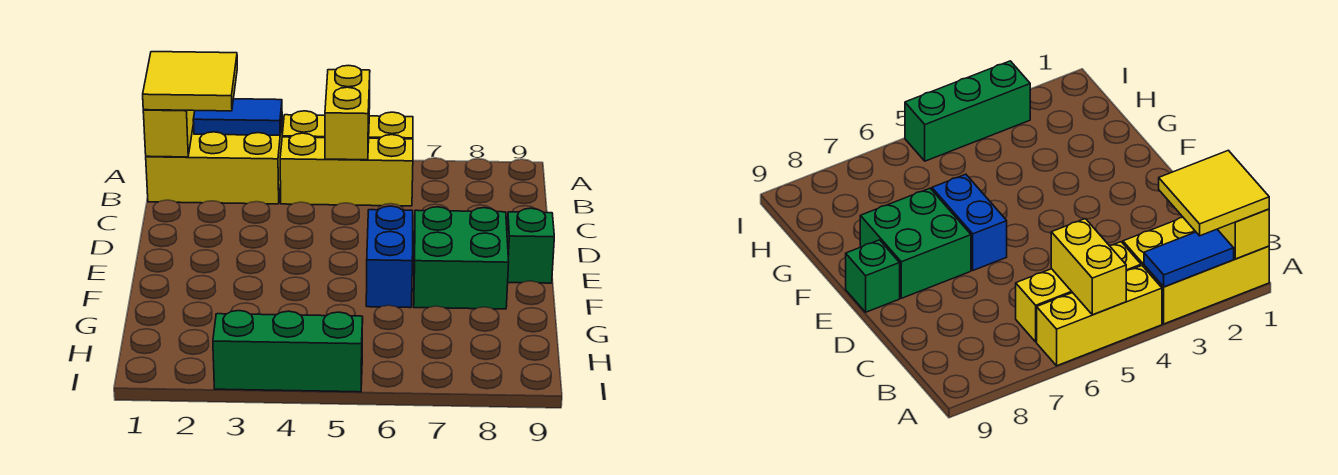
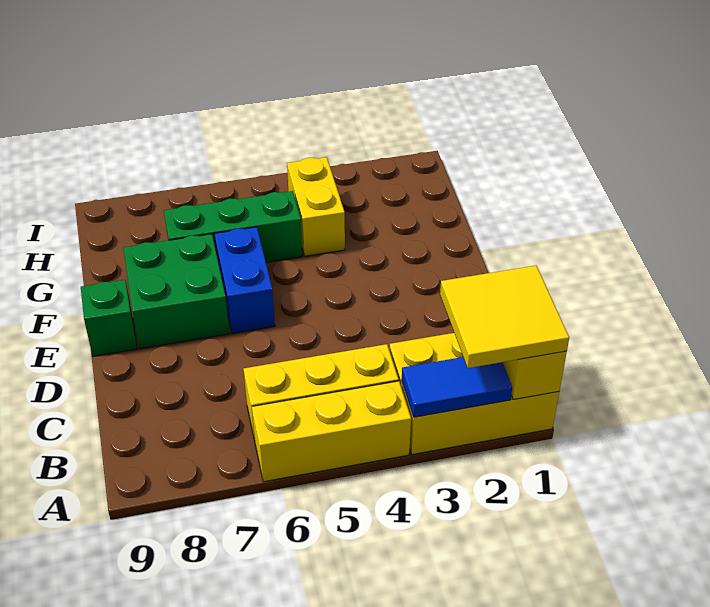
yellow 1x2 brick [325,65,370,160] -> yellow 1x2 brick moved to [287,157,345,256]
green 1x3 brick [213,311,363,392] -> green 1x3 brick moved to [164,191,302,262]

